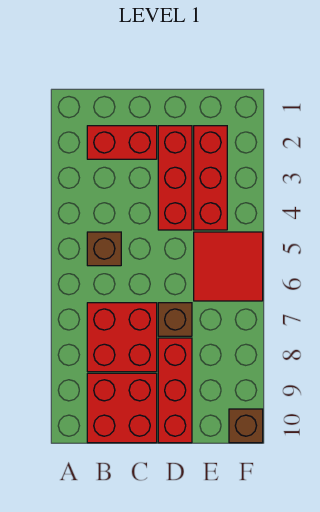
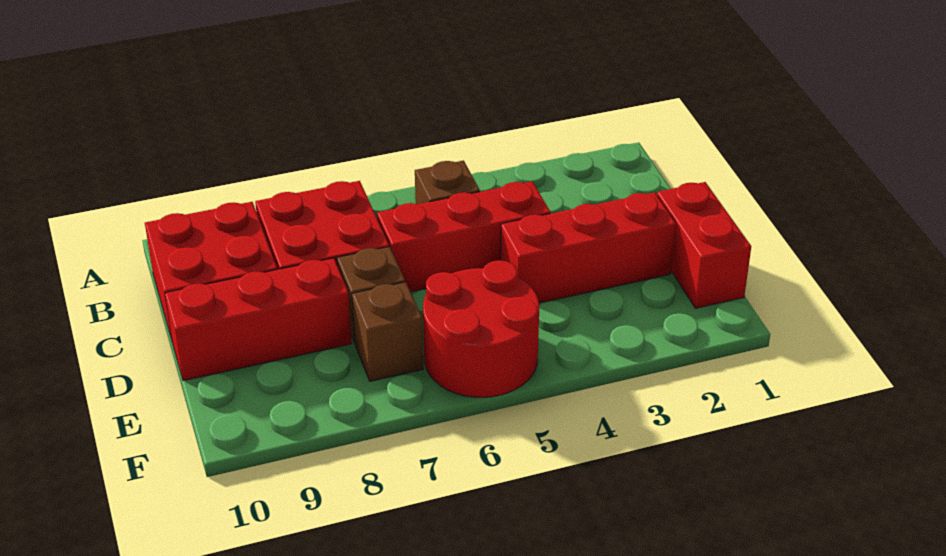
red 1x2 brick [87,126,157,159] -> red 1x2 brick moved to [657,182,751,308]
red 1x3 brick [194,126,227,230] -> red 1x3 brick moved to [377,181,550,292]
red 2x2 tile [194,232,263,301] -> red 2x2 round brick [423,260,539,397]
brown 1x1 brick [229,409,263,443] -> brown 1x1 brick moved to [352,282,423,381]

